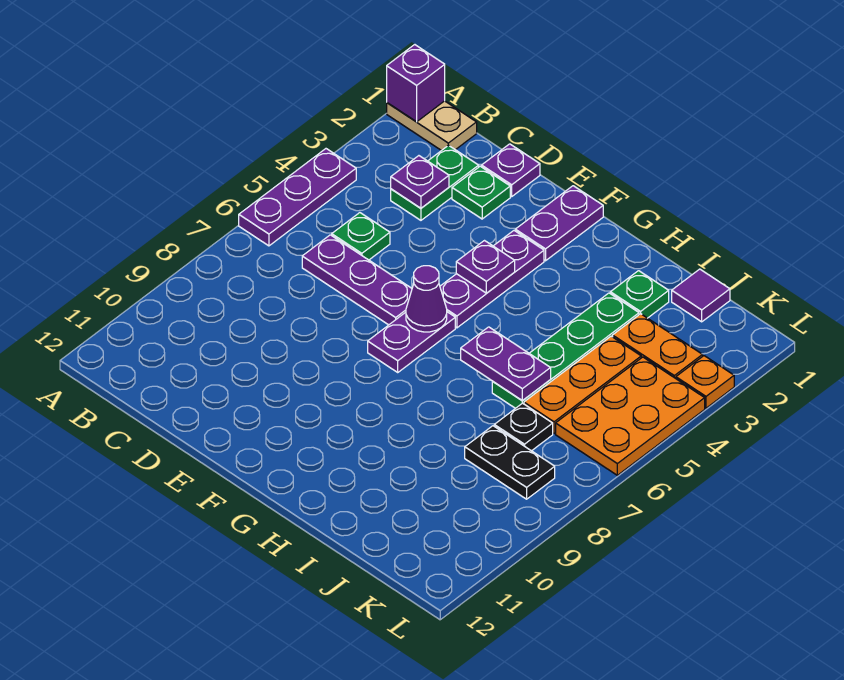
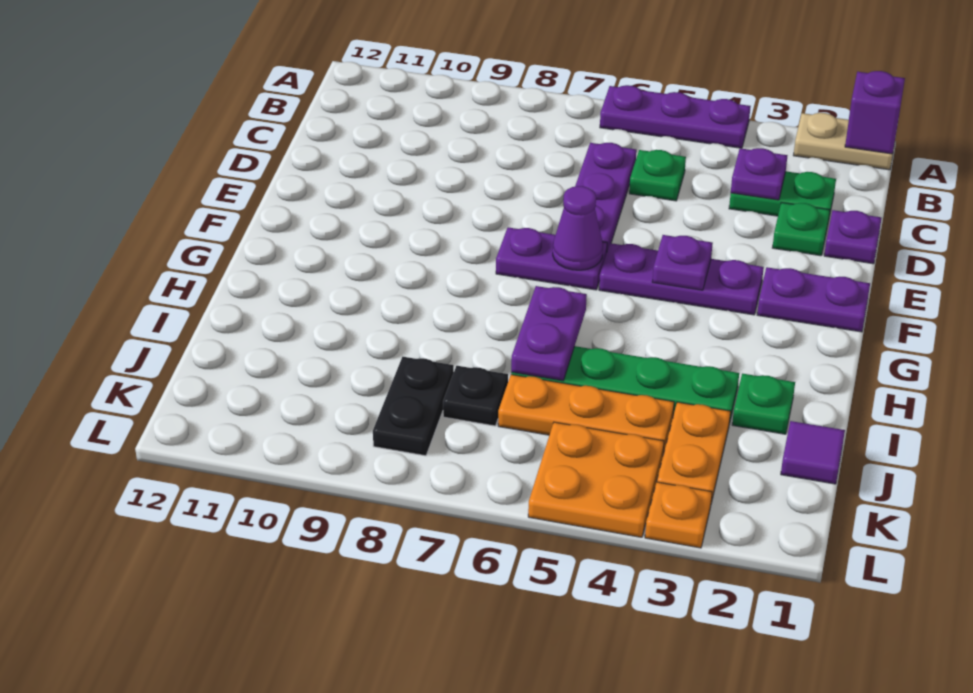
tan 1x2 plate [387,101,477,151] -> tan 1x2 plate turned to [793,113,895,170]
orange 2x3 plate [556,357,705,475] -> orange 2x2 plate [528,422,664,537]

